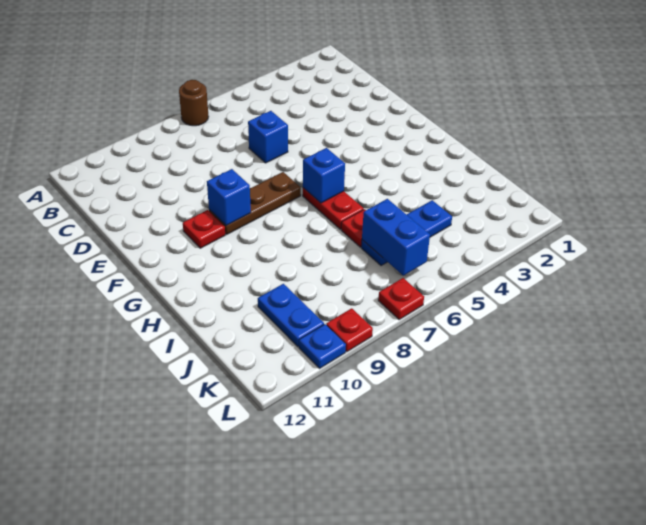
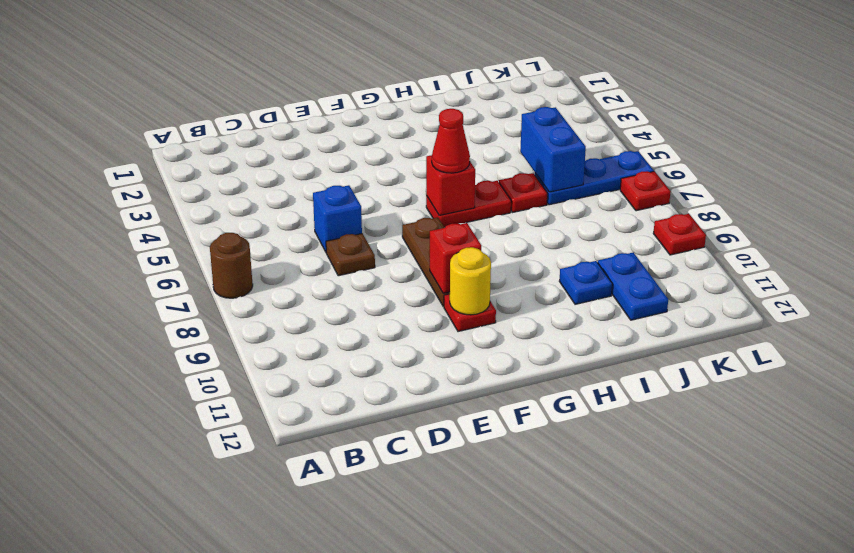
none -> brown 1x1 plate [326,234,375,276]
blue 1x1 brick [207,169,251,226] -> red 1x1 brick [430,223,482,293]
none -> yellow 1x1 round brick [450,247,491,315]
blue 1x1 brick [303,148,345,203] -> red 1x1 brick [426,155,475,215]
none -> red 1x1 cone [432,109,470,173]
blue 1x3 plate [361,200,452,266] -> blue 1x3 plate turned to [535,151,654,205]
blue 1x2 brick [362,199,430,276] -> blue 1x2 brick turned to [520,107,586,192]
blue 1x2 plate [258,284,324,347] -> blue 1x2 plate turned to [598,252,668,320]
blue 1x1 plate [299,324,346,369] -> blue 1x1 plate moved to [559,261,612,304]

